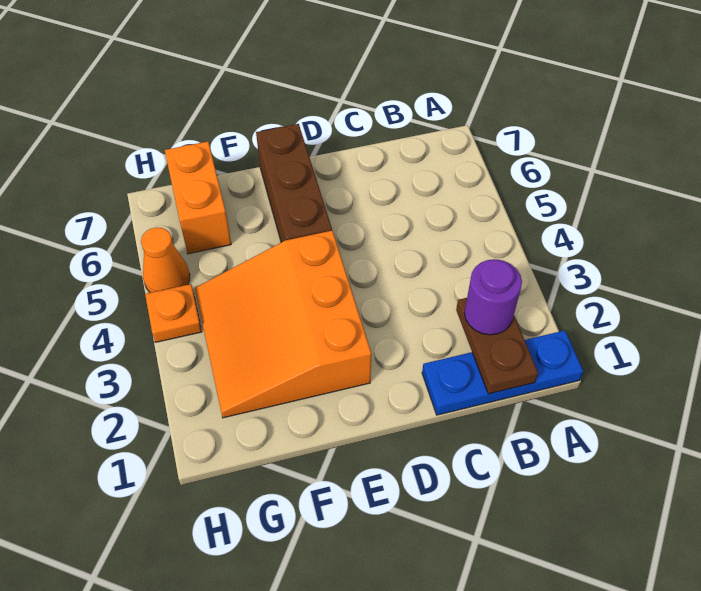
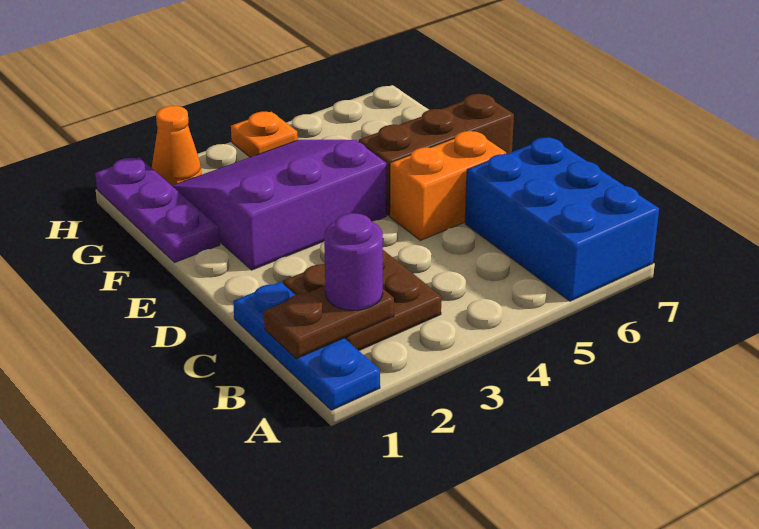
none -> blue 2x3 brick [465,137,659,301]
none -> brown 2x2 plate [283,250,441,351]
orange 3x3 slope [195,231,371,418] -> purple 3x3 slope [172,140,386,270]
none -> purple 1x3 plate [95,157,220,263]
orange 1x2 brick [165,142,231,254] -> orange 1x2 brick moved to [390,131,506,240]
orange 1x1 cone [141,227,190,293] -> orange 1x1 cone moved to [152,106,202,185]

